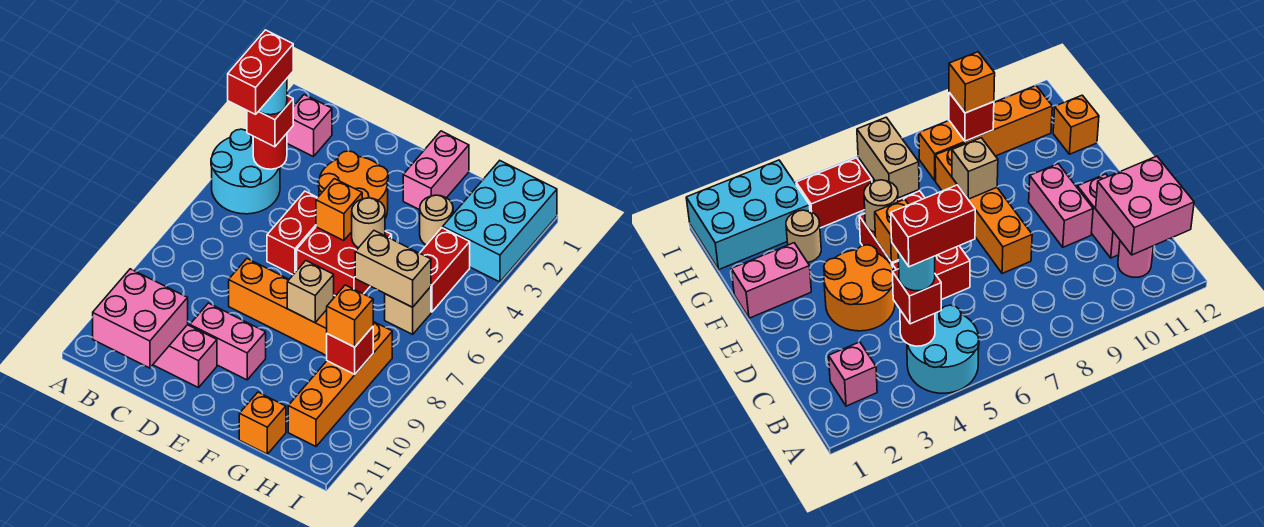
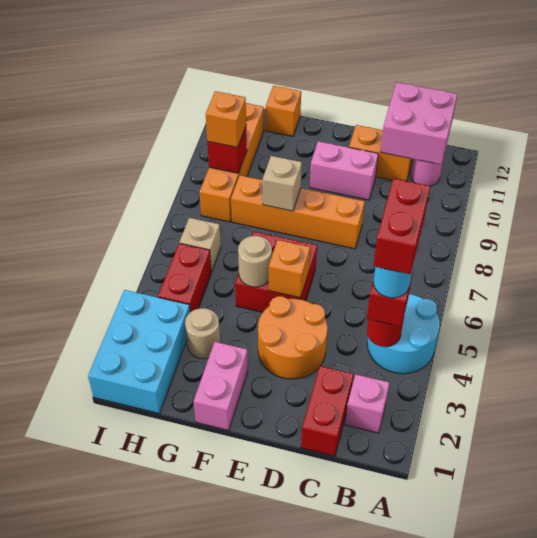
pink 1x2 brick [153,325,217,388] -> orange 1x2 brick [349,125,412,181]
red 1x2 brick [267,191,318,275] -> red 1x2 brick moved to [301,366,353,456]
tan 1x2 brick [355,231,431,307] -> none

